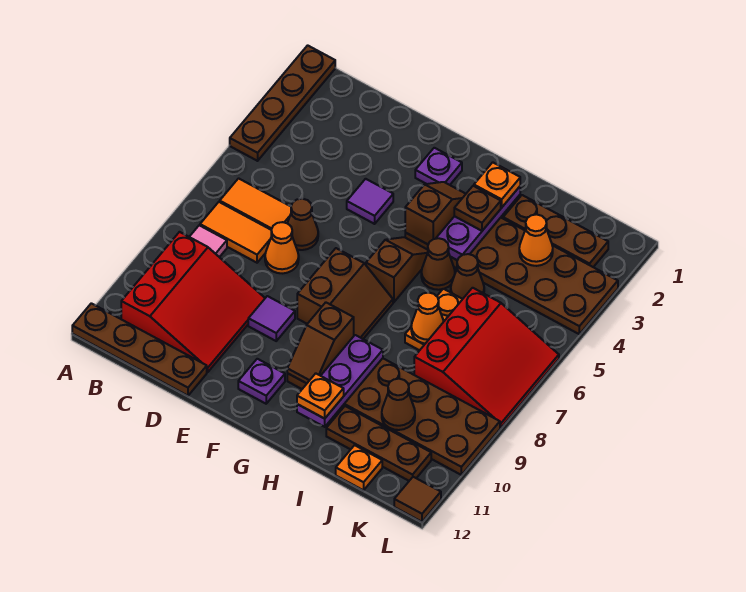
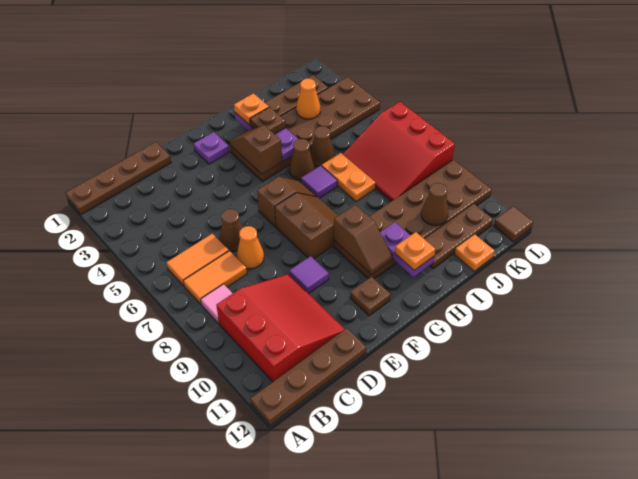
brown 1x4 plate [230,45,335,161] -> brown 1x4 plate turned to [66,142,171,215]
purple 1x1 tile [347,179,393,224] -> purple 1x1 tile moved to [301,166,337,198]
purple 1x1 plate [238,359,285,404] -> brown 1x1 plate [350,277,391,316]
brown 1x2 slope [366,237,428,302] -> brown 1x2 slope turned to [257,177,317,227]
purple 1x3 plate [297,335,383,427] -> purple 1x2 plate [380,222,434,277]
orange 1x1 cone [411,293,444,344] -> none
red 3x3 slope [414,288,559,428] -> red 3x3 slope turned to [343,102,455,201]

